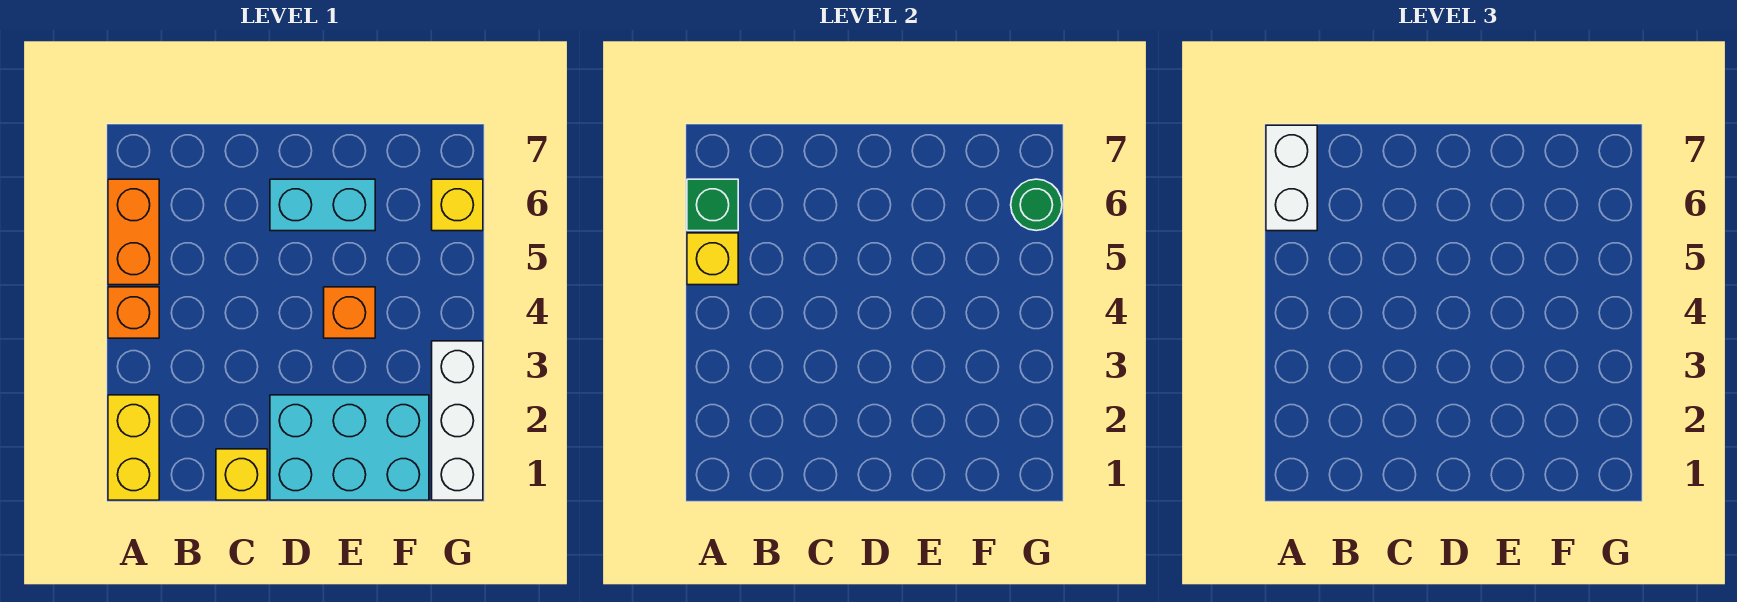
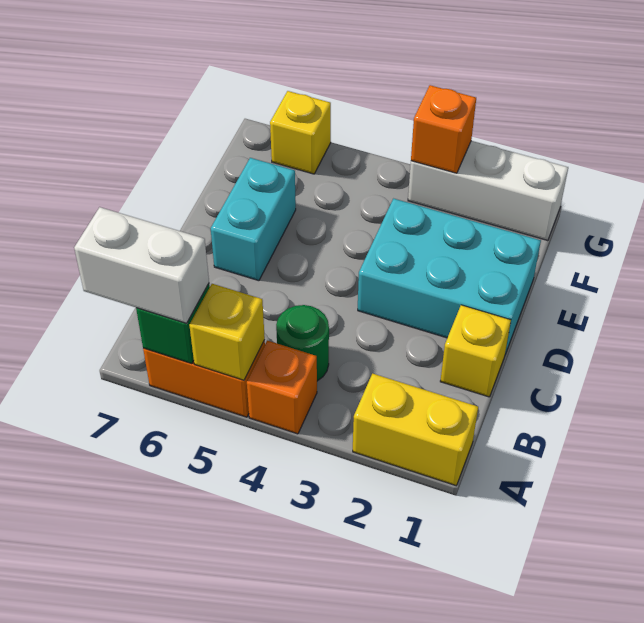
cyan 2x3 brick [270,395,429,500] -> cyan 2x3 brick turned to [358,199,541,354]
orange 1x1 brick [324,287,375,338] -> orange 1x1 brick moved to [411,85,476,173]
green 1x1 round brick [1011,179,1062,231] -> green 1x1 round brick moved to [276,305,329,381]

